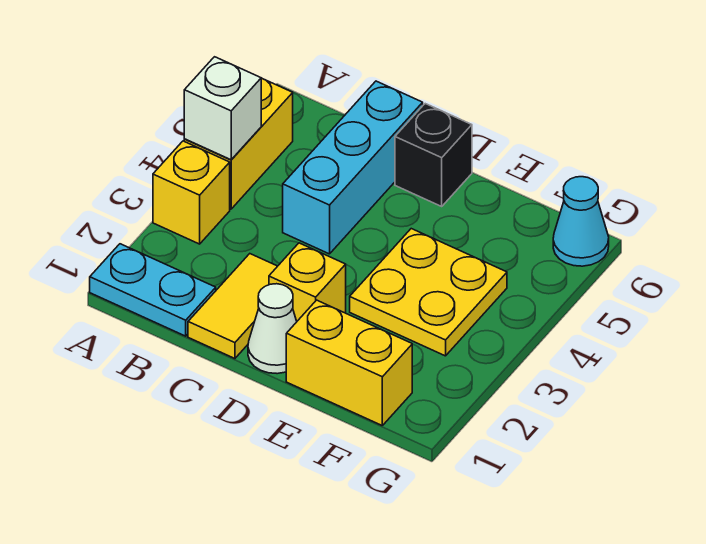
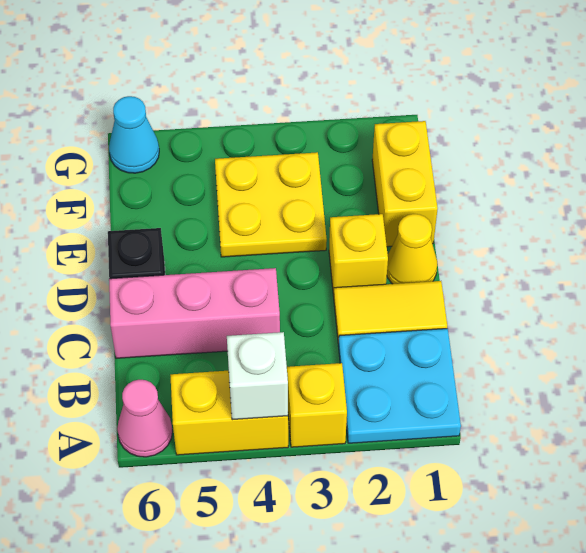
cyan 1x2 plate [90,244,216,336] -> cyan 2x2 plate [338,329,461,443]
none -> pink 1x1 cone [117,380,172,457]
cyan 1x3 brick [283,81,423,254] -> pink 1x3 brick [109,268,280,358]
white 1x1 cone [248,284,297,374] -> yellow 1x1 cone [387,214,437,284]

